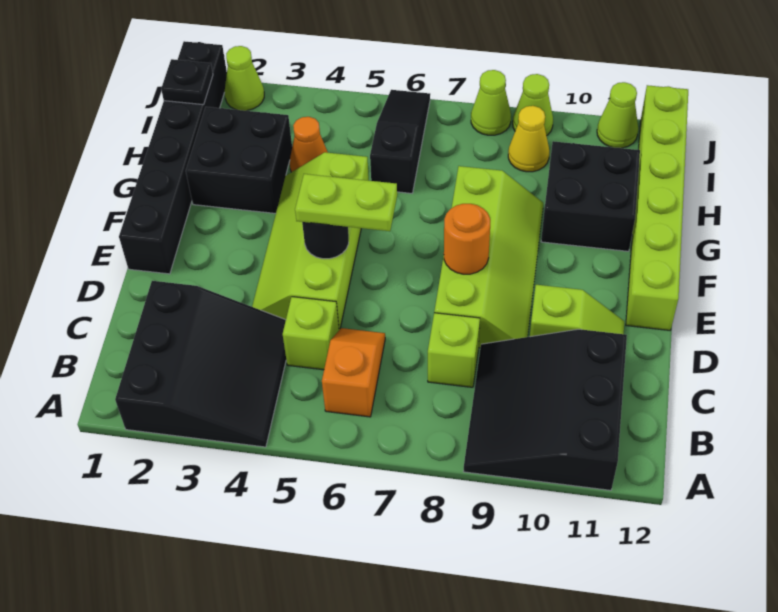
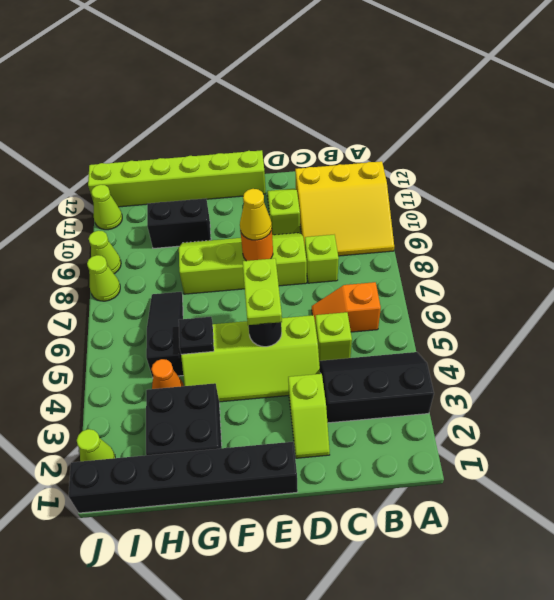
black 3x3 slope [115,281,286,447] -> black 2x3 slope [319,352,434,423]
black 3x3 slope [463,329,627,490] -> yellow 3x3 slope [295,161,394,256]
none -> lime 1x2 slope [288,374,330,458]
black 2x2 brick [541,141,640,251] -> black 1x2 brick [147,198,211,248]
black 1x3 slope [370,90,430,193] -> black 1x3 slope turned to [146,292,183,377]
black 1x1 plate [161,59,213,105] -> black 1x1 plate moved to [179,317,214,354]
yellow 1x1 cone [508,106,549,172] -> yellow 1x1 cone moved to [240,189,272,240]

